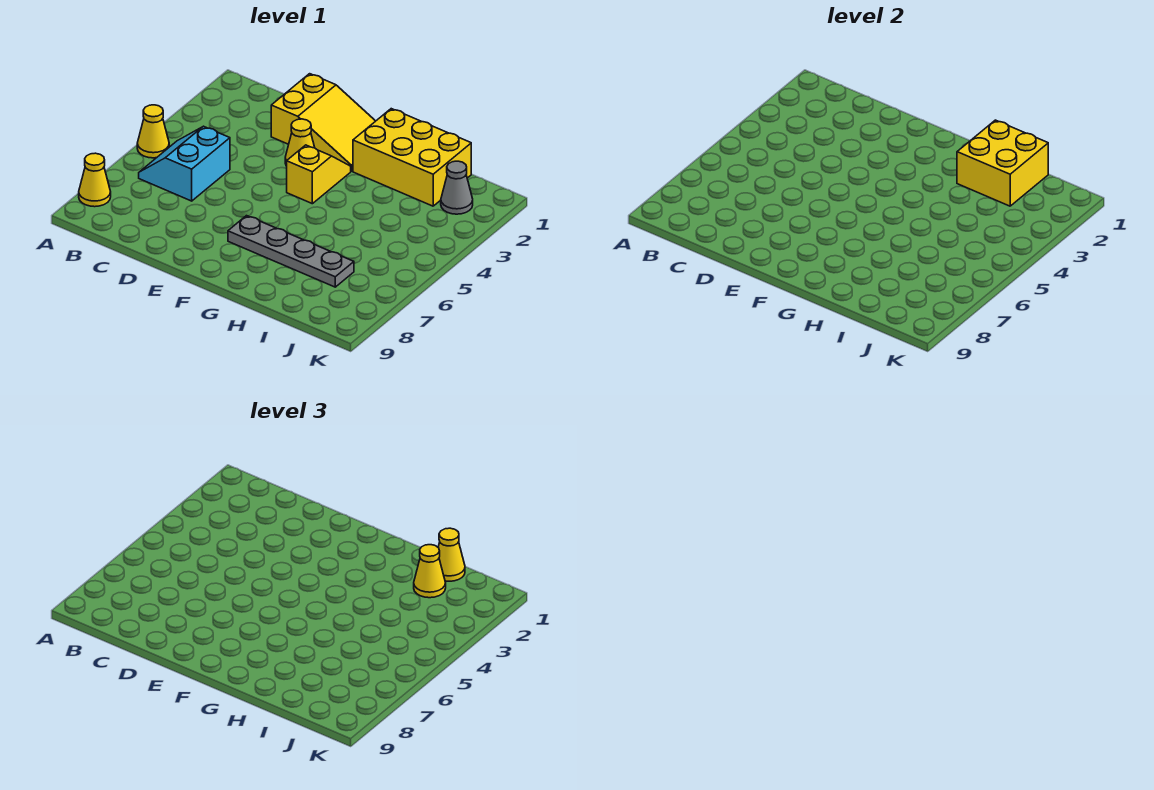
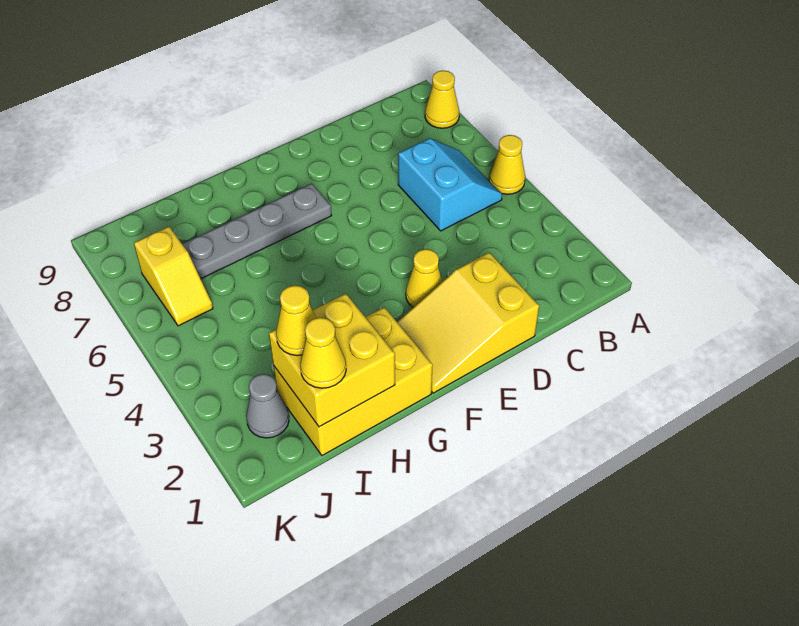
yellow 1x2 slope [287,145,351,204] -> yellow 1x2 slope moved to [134,227,213,326]

